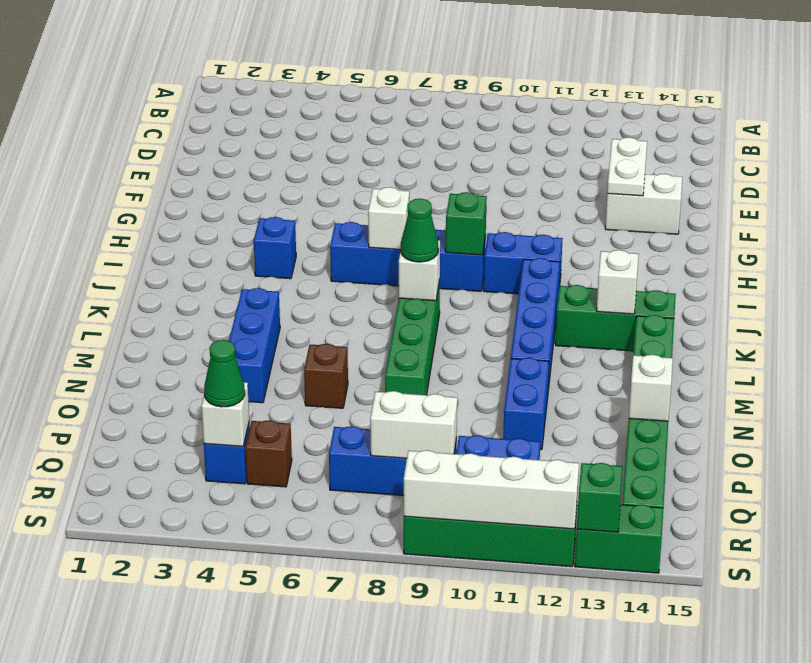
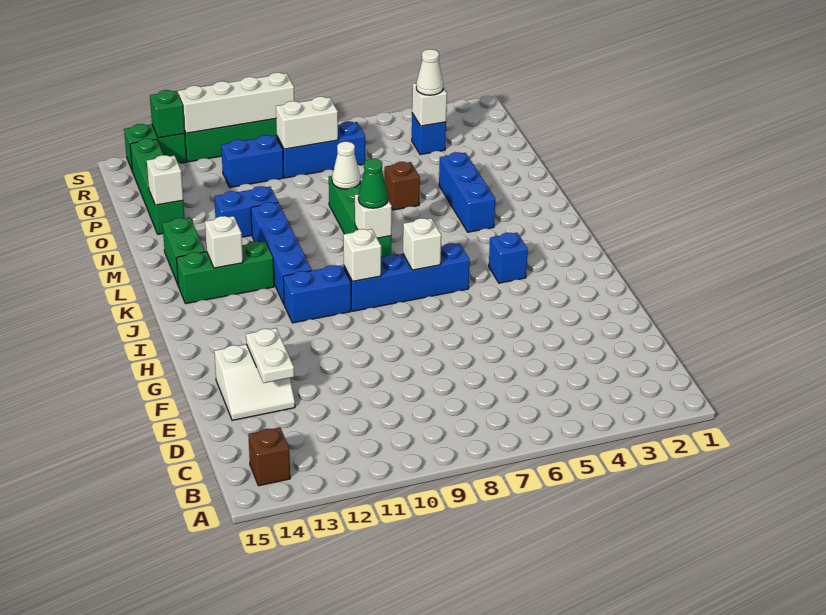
green 1x1 brick [446,192,487,255] -> white 1x1 brick [343,229,381,281]
none -> white 1x1 cone [332,142,360,189]
blue 1x2 brick [503,358,549,450] -> blue 1x2 brick turned to [214,186,278,237]
green 1x1 cone [204,340,245,407] -> white 1x1 cone [416,49,443,95]
brown 1x1 brick [245,420,292,487] -> brown 1x1 brick moved to [248,427,290,486]

